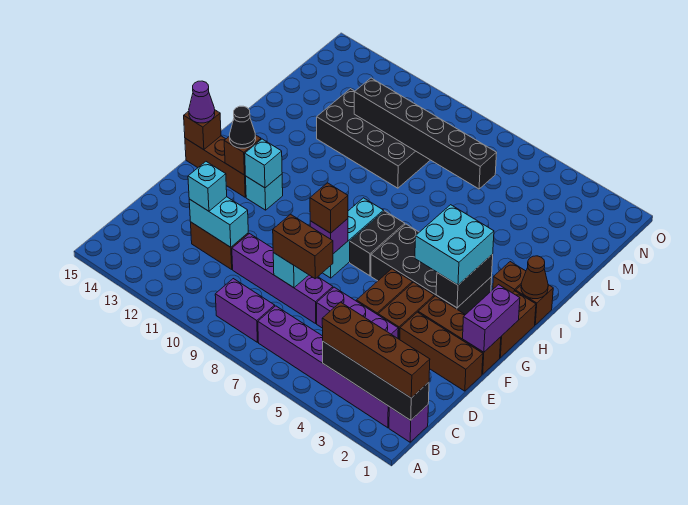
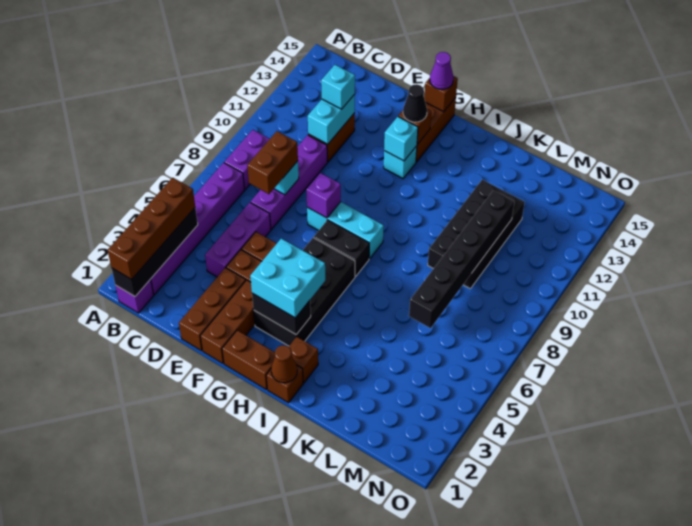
purple 1x2 brick [463,285,520,352] -> none
brown 1x1 brick [310,183,348,233] -> none

